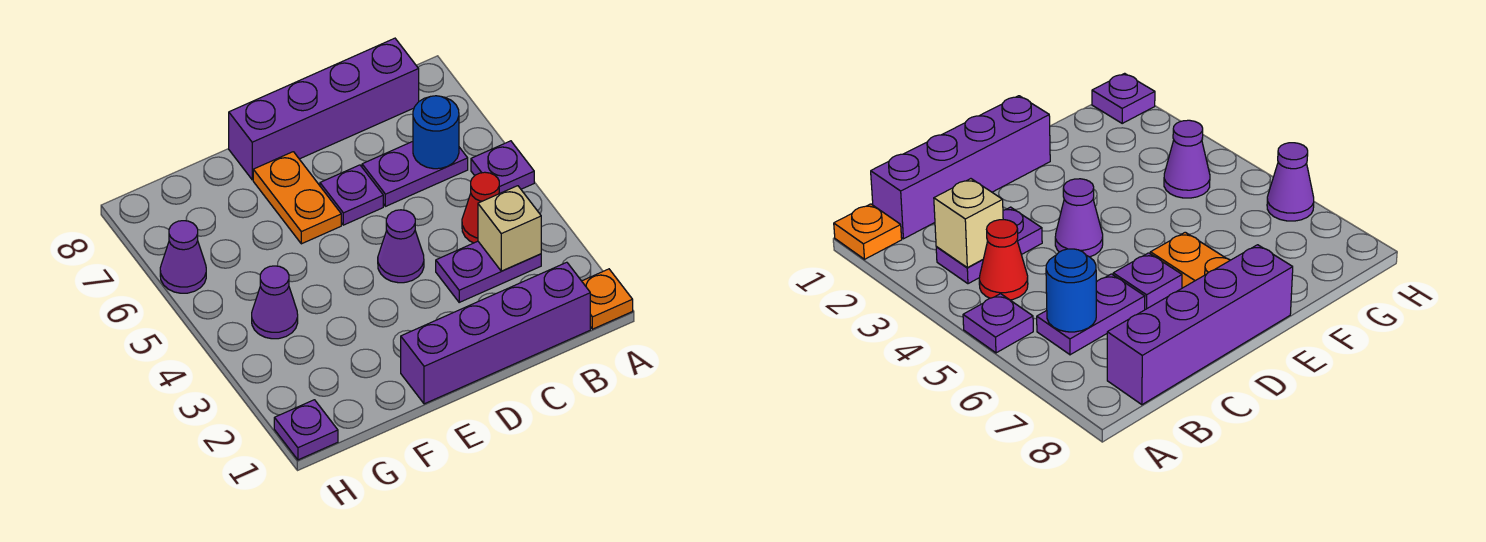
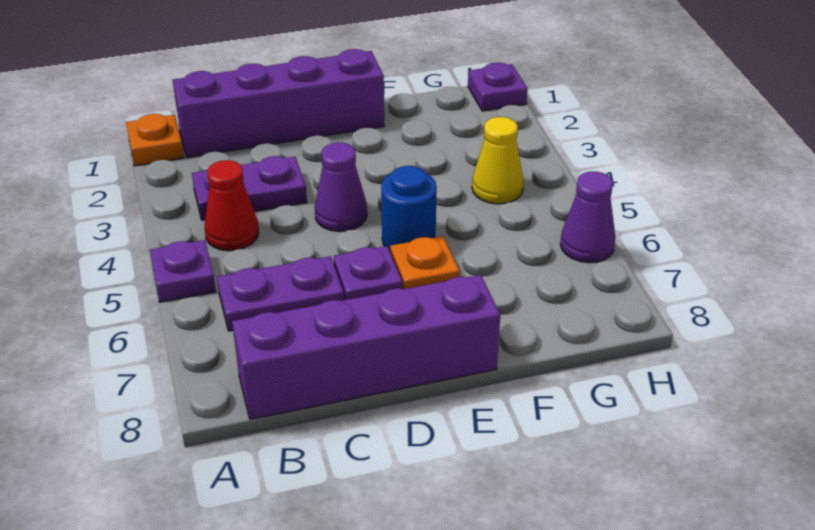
tan 1x1 brick [478,186,541,271] -> none
blue 1x1 round brick [413,96,459,169] -> blue 1x1 round brick moved to [381,166,437,250]
orange 1x2 plate [253,152,341,244] -> orange 1x1 plate [390,236,460,289]
purple 1x1 cone [252,266,298,339] -> yellow 1x1 cone [472,117,524,204]

